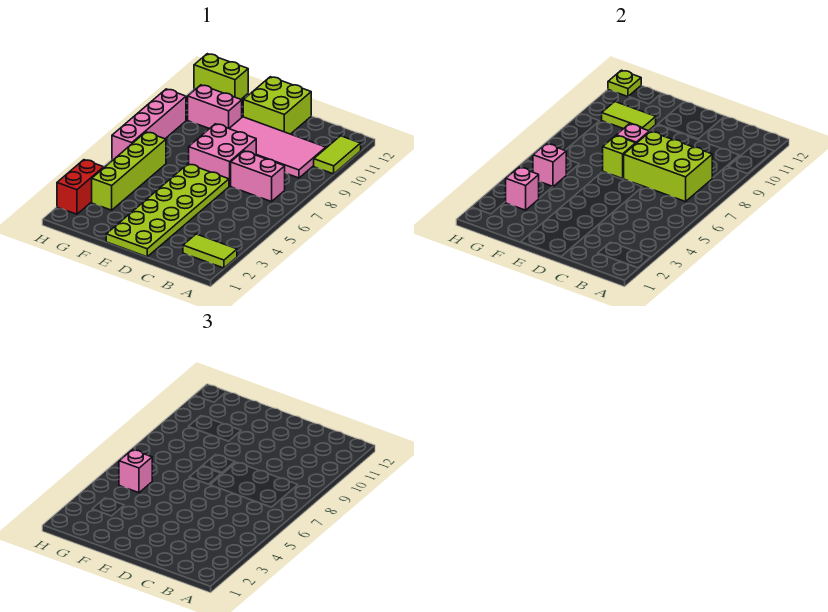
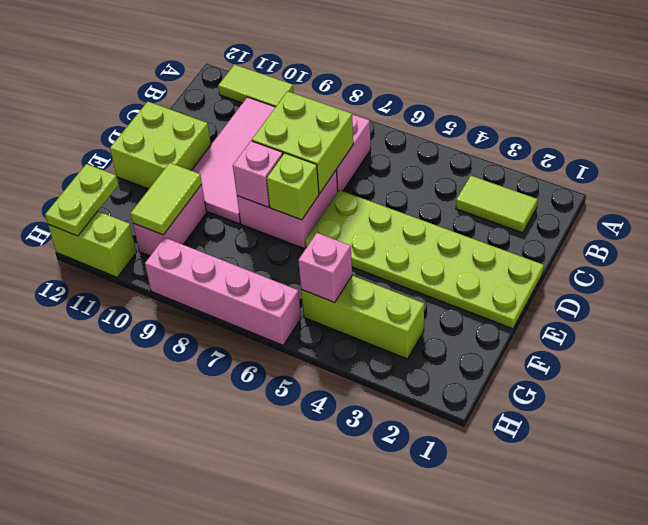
lime 1x2 tile [183,234,237,268] -> lime 1x2 tile turned to [456,176,538,233]
lime 2x3 brick [624,132,712,202] -> lime 2x2 brick [252,91,353,193]
lime 1x4 brick [92,132,166,210] -> lime 1x3 brick [301,276,424,359]
pink 1x1 brick [505,167,539,210] -> none
pink 1x1 brick [119,450,152,493] -> none
lime 1x2 brick [194,54,248,99] -> lime 1x2 brick turned to [48,211,136,277]
red 1x2 brick [57,160,104,214] -> none
lime 1x1 plate [608,70,641,97] -> lime 1x2 plate [45,164,118,236]

